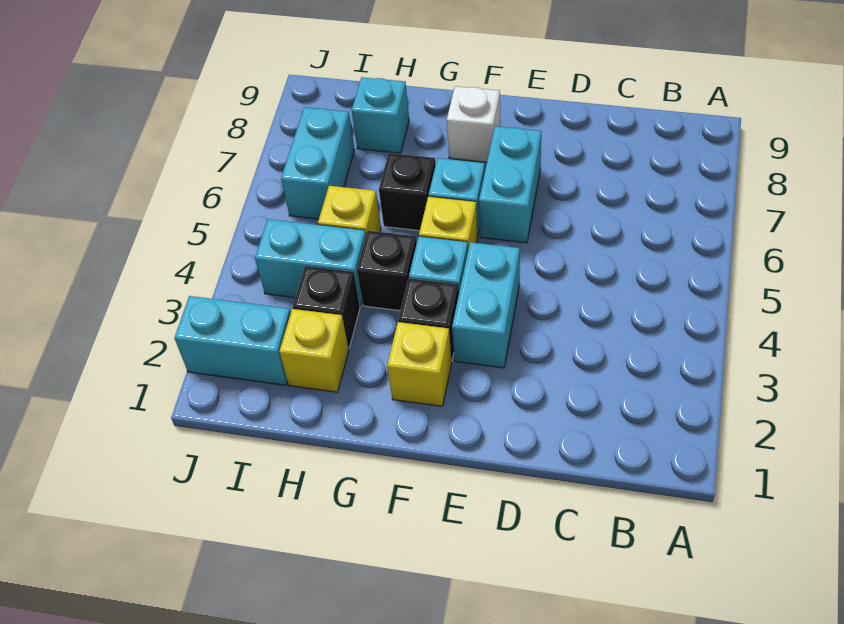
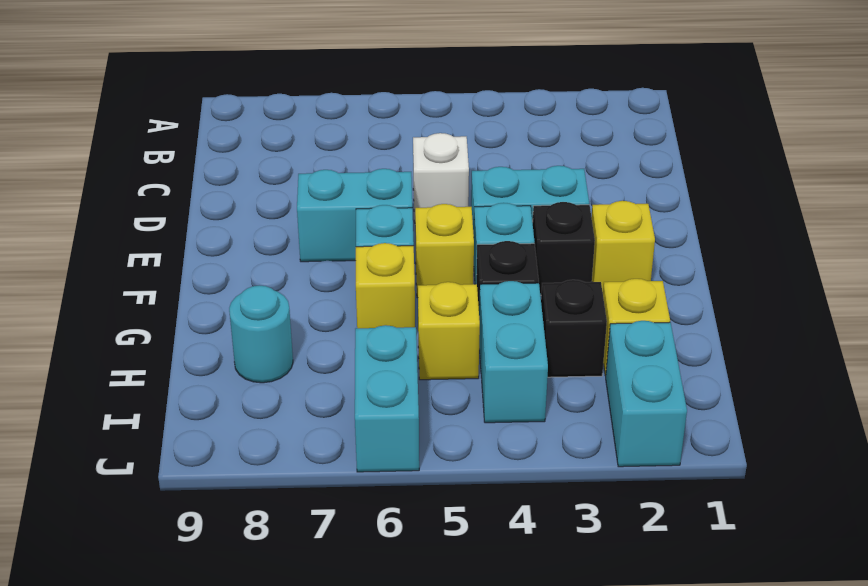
white 1x1 brick [447,86,500,162] -> white 1x1 brick moved to [413,133,469,222]
black 1x1 brick [379,153,436,231] -> yellow 1x1 brick [356,243,415,328]
cyan 1x1 brick [352,77,409,153] -> cyan 1x1 round brick [229,285,293,383]
cyan 1x2 brick [281,107,355,219] -> cyan 1x2 brick turned to [355,325,419,472]

